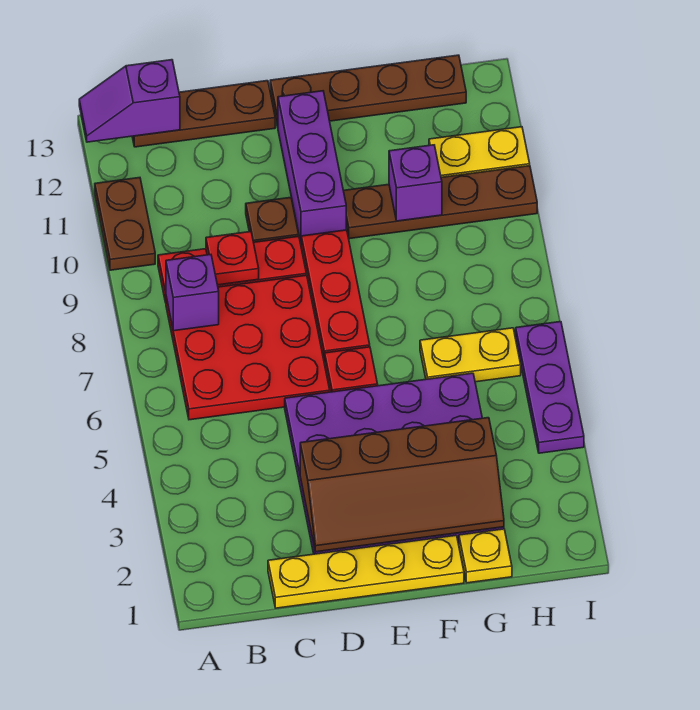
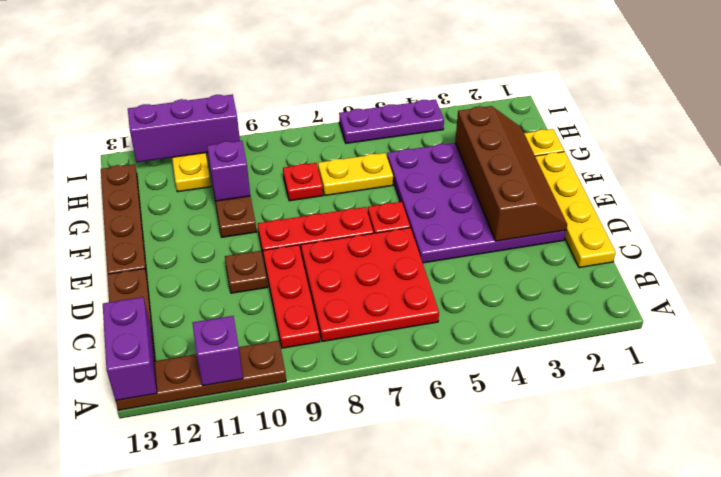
brown 1x2 plate [95,178,155,270] -> brown 1x4 plate [116,341,286,410]
purple 1x2 slope [79,60,180,142] -> purple 1x2 brick [103,297,157,401]
purple 1x1 brick [166,255,219,331] -> purple 1x1 brick moved to [193,316,243,386]
red 1x1 plate [206,232,259,285] -> red 1x1 plate moved to [283,163,323,201]
purple 1x3 brick [278,91,346,243] -> purple 1x3 brick moved to [128,94,240,162]
yellow 1x2 plate [420,328,521,382] -> yellow 1x2 plate turned to [318,153,393,196]

